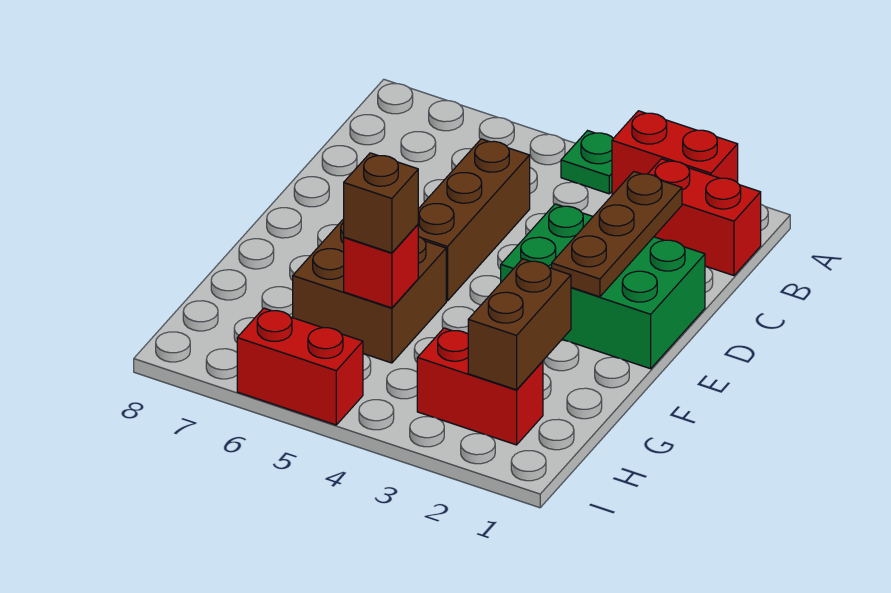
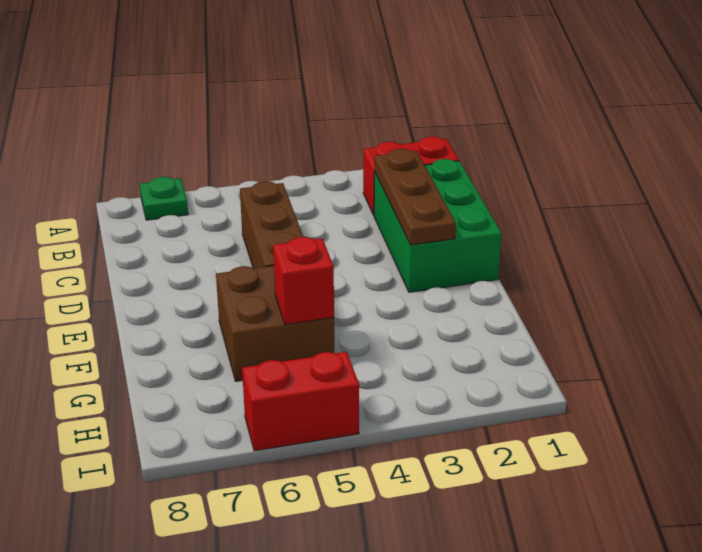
red 1x2 brick [612,111,738,195] -> none
green 1x1 plate [561,131,613,194] -> green 1x1 plate moved to [140,177,188,220]
green 2x3 brick [501,204,705,369] -> green 2x3 brick turned to [374,159,502,292]
brown 1x2 brick [468,259,571,390] -> none
brown 1x1 brick [344,153,418,253] -> none
red 1x2 brick [417,328,543,445] -> none

